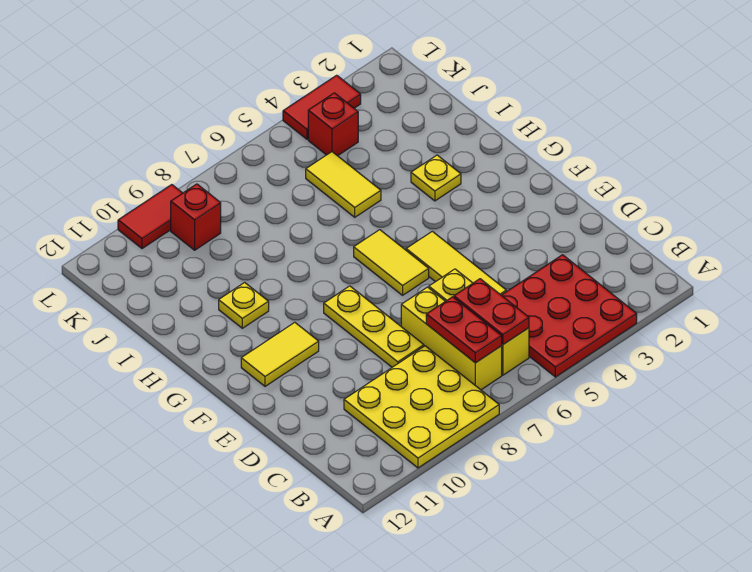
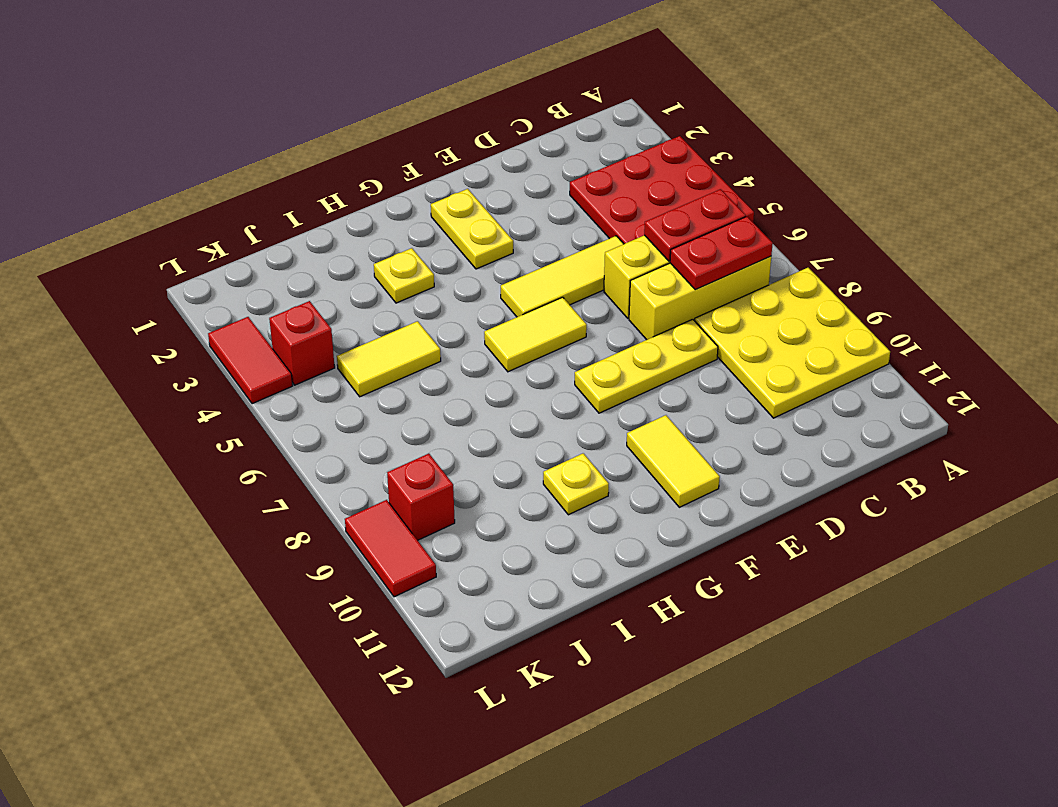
none -> yellow 1x2 plate [431,189,513,269]

